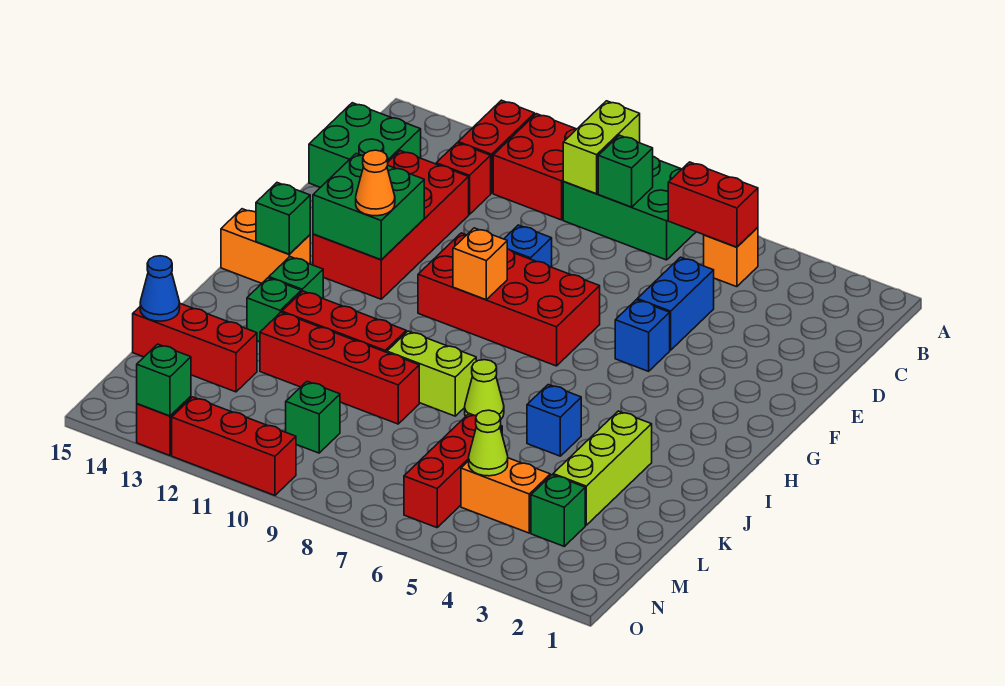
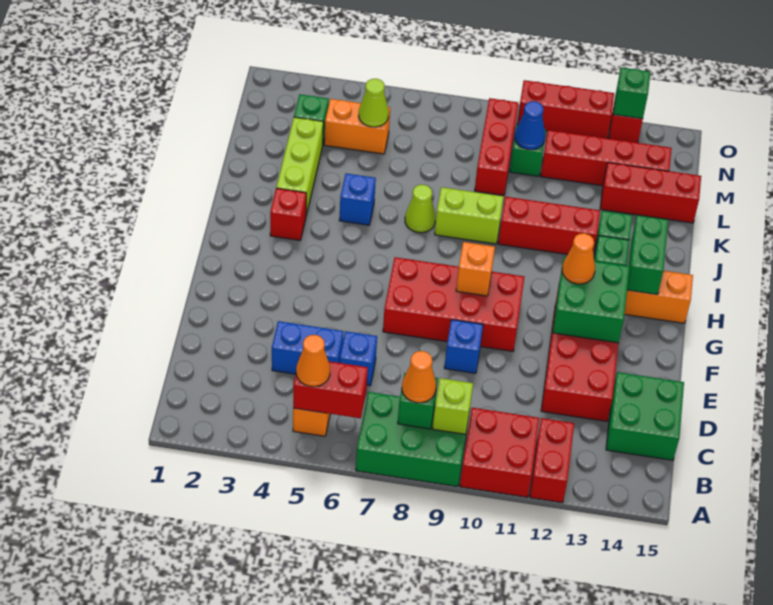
lime 1x2 brick [563,101,640,194] -> lime 1x1 brick [433,378,473,434]
none -> orange 1x1 cone [296,335,330,387]
none -> orange 1x1 cone [402,351,436,403]
red 1x1 brick [436,143,491,215] -> red 1x1 brick moved to [270,188,306,240]
blue 1x2 brick [637,257,714,350] -> blue 1x2 brick turned to [272,321,344,374]
blue 1x1 brick [615,300,670,371] -> blue 1x1 brick moved to [339,331,377,385]
green 1x1 brick [256,183,310,254] -> green 1x2 brick [627,215,668,294]
red 1x4 brick [260,312,419,424] -> red 1x4 brick moved to [541,130,672,186]
red 1x3 brick [404,414,502,528] -> red 1x3 brick moved to [475,98,518,195]
blue 1x1 cone [140,256,180,321] -> blue 1x1 cone moved to [515,101,545,150]

